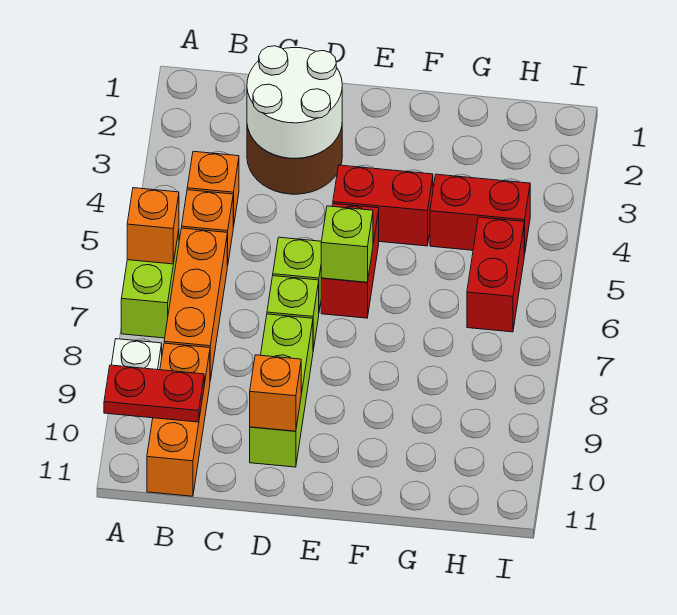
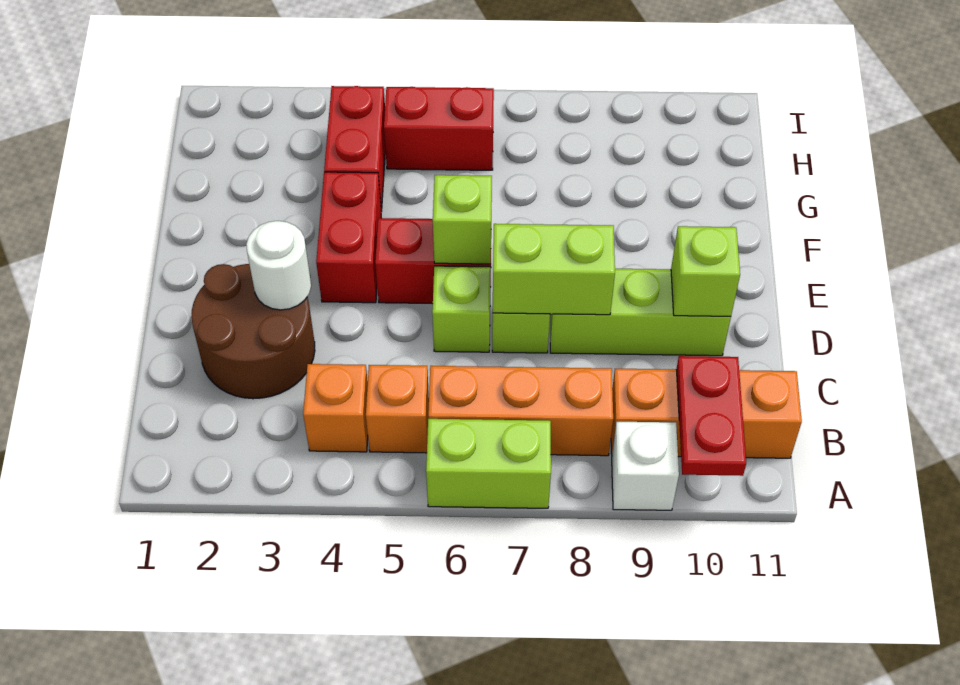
orange 1x1 brick [127,188,179,264] -> none
white 2x2 round brick [247,46,342,158] -> white 1x1 round brick [246,221,311,310]
none -> lime 1x2 brick [493,224,615,315]
orange 1x1 brick [250,355,301,431] -> lime 1x1 brick [671,226,740,316]

